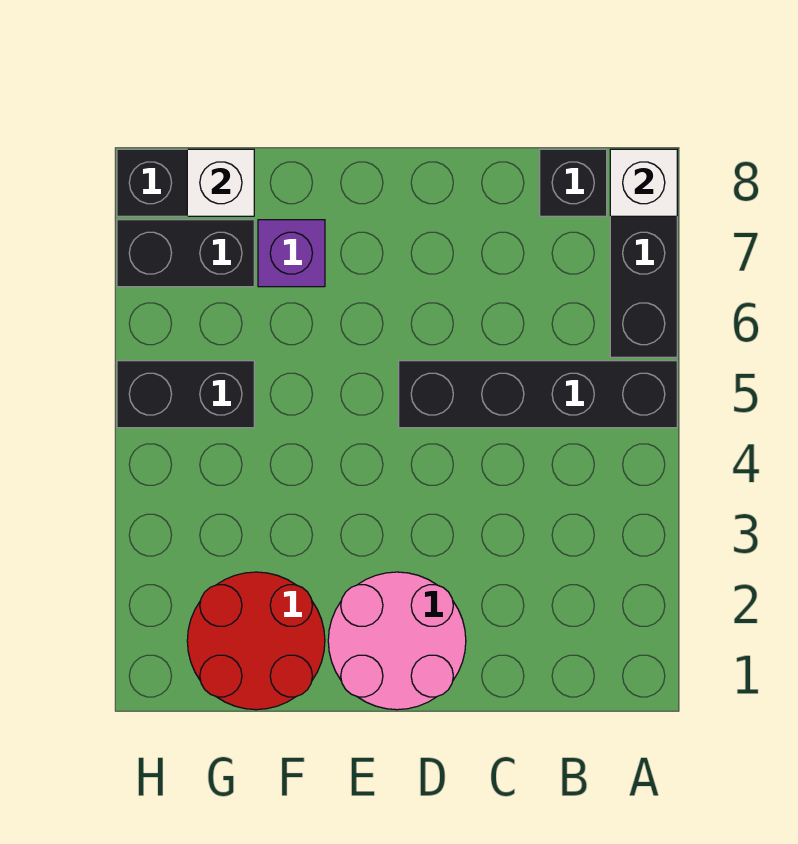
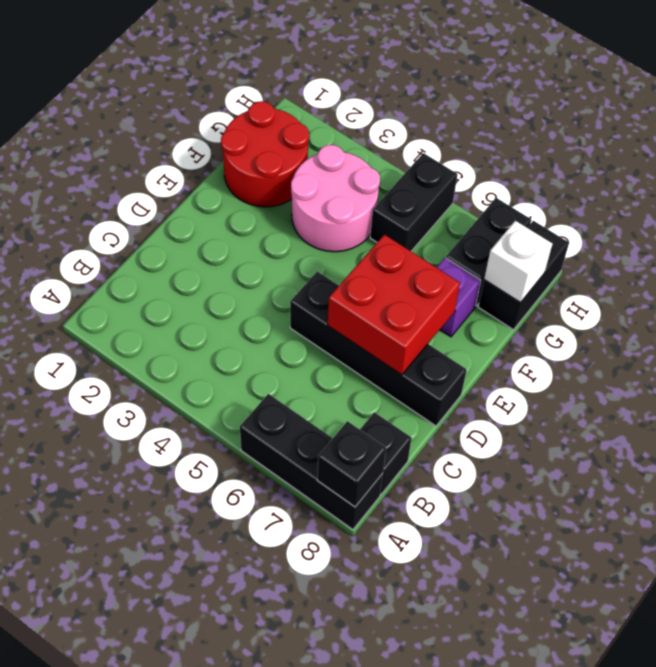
black 1x4 brick [399,361,677,428] -> black 1x4 brick turned to [290,271,467,426]
white 1x1 brick [610,149,677,216] -> black 1x1 brick [317,421,386,507]
pink 2x2 round brick [328,572,466,710] -> pink 2x2 round brick moved to [291,145,380,252]
none -> red 2x2 brick [328,235,460,375]

